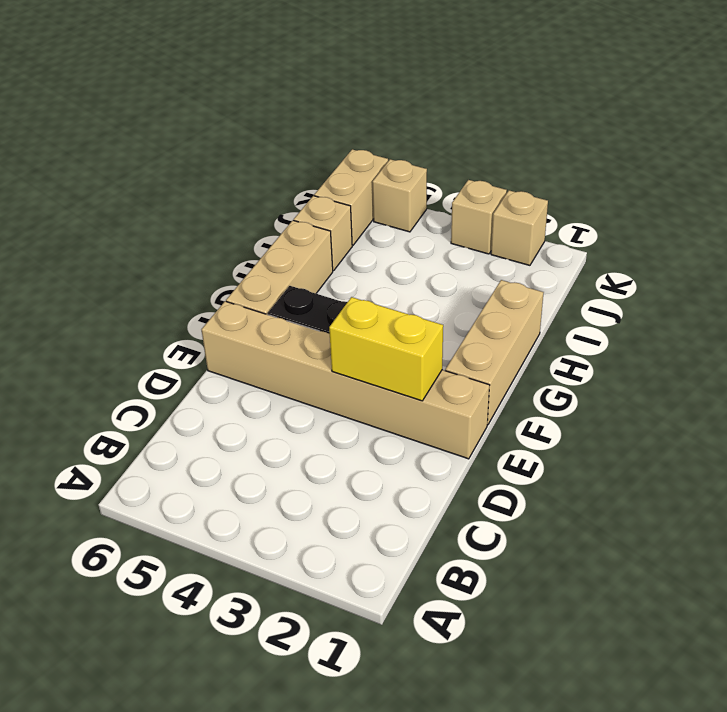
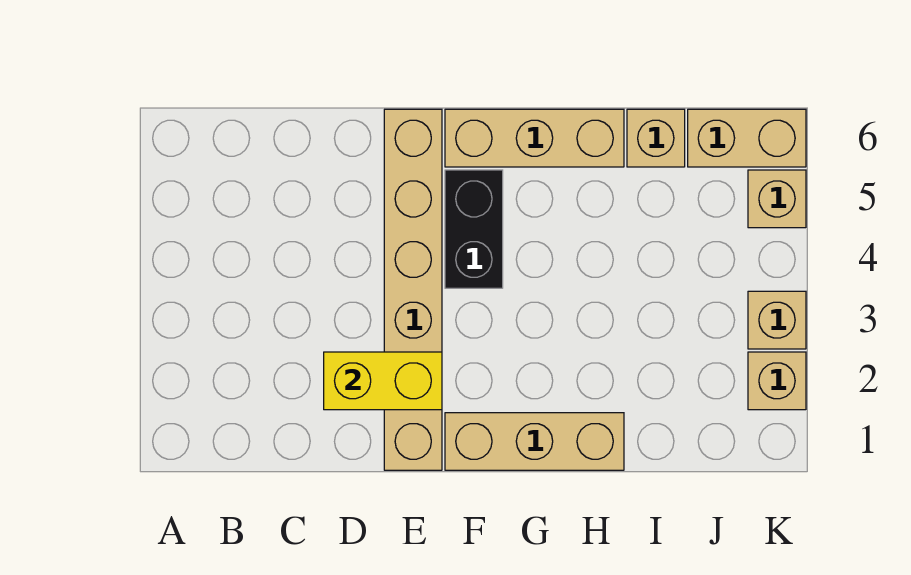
yellow 1x2 brick [329,297,443,401] -> yellow 1x2 brick turned to [324,352,442,410]

